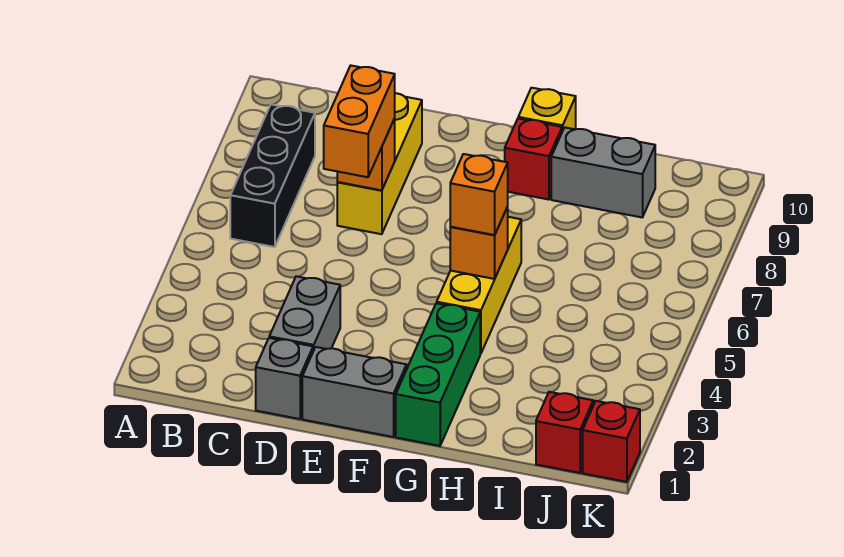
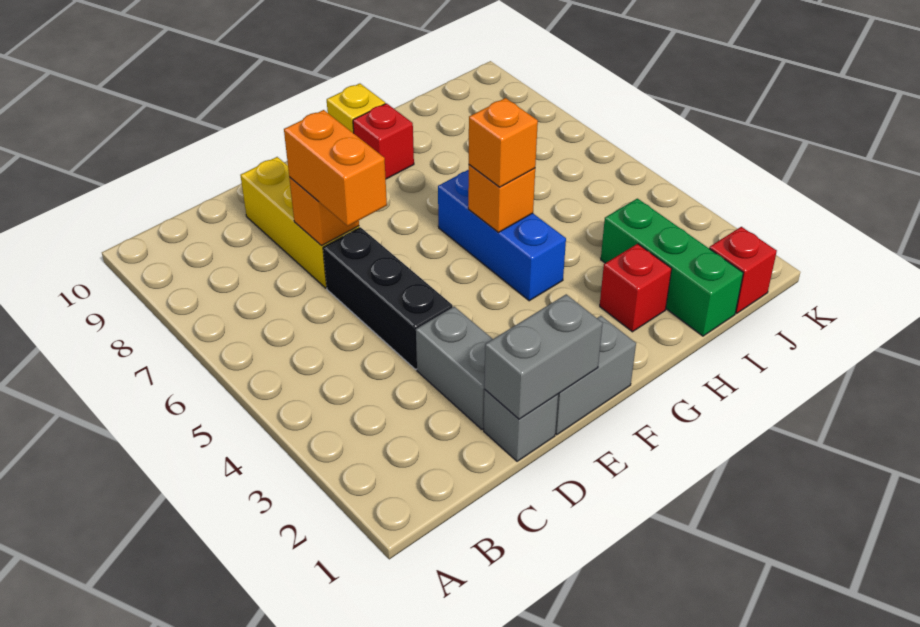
black 1x3 brick [230,104,315,247] -> black 1x3 brick moved to [323,227,453,369]
green 1x3 brick [396,303,480,446] -> green 1x3 brick moved to [601,199,743,336]
yellow 1x3 brick [437,217,521,354] -> blue 1x3 brick [438,170,566,301]
grey 1x2 brick [551,127,655,217] -> grey 1x2 brick moved to [484,294,603,419]
red 1x1 brick [583,401,640,482] -> red 1x1 brick moved to [600,244,672,332]

